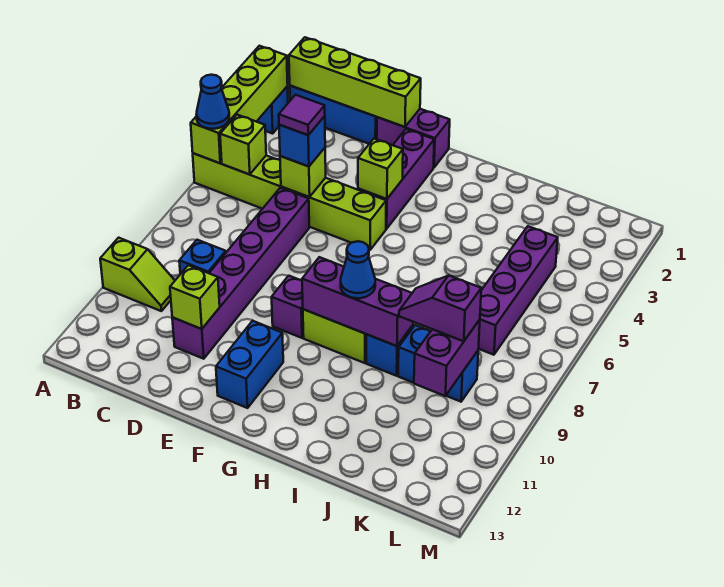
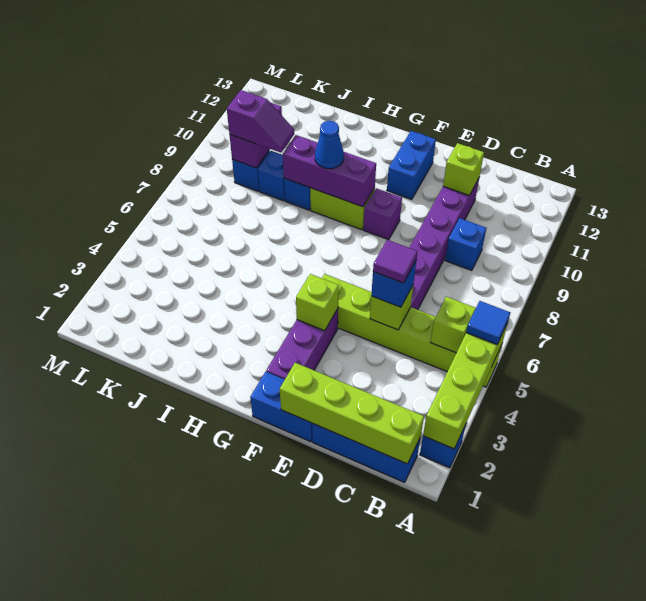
blue 1x1 cone [196,75,229,129] -> blue 1x1 tile [466,301,510,344]
lime 1x2 slope [100,238,175,311] -> none
purple 1x2 brick [377,109,450,168] -> blue 1x2 brick [250,372,312,442]
purple 1x4 brick [478,226,558,355] -> none

